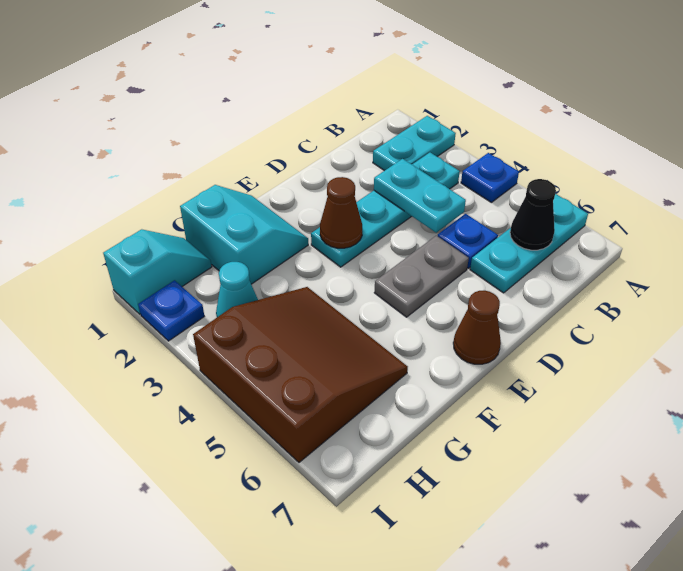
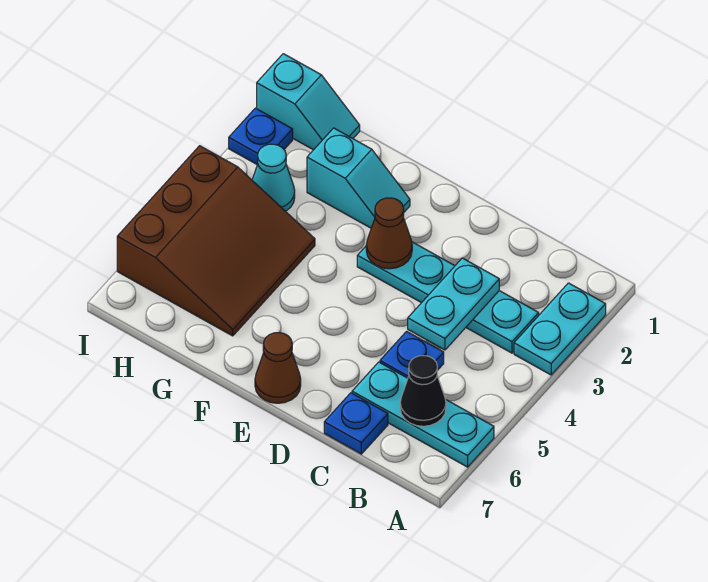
cyan 1x2 plate [373,116,456,171] -> cyan 1x2 plate turned to [514,283,606,375]
blue 1x1 plate [461,153,519,203] -> blue 1x1 plate moved to [324,393,388,454]
grey 1x2 plate [374,236,469,317] -> none
cyan 2x2 slope [180,185,308,284] -> cyan 1x2 slope [307,128,410,228]

